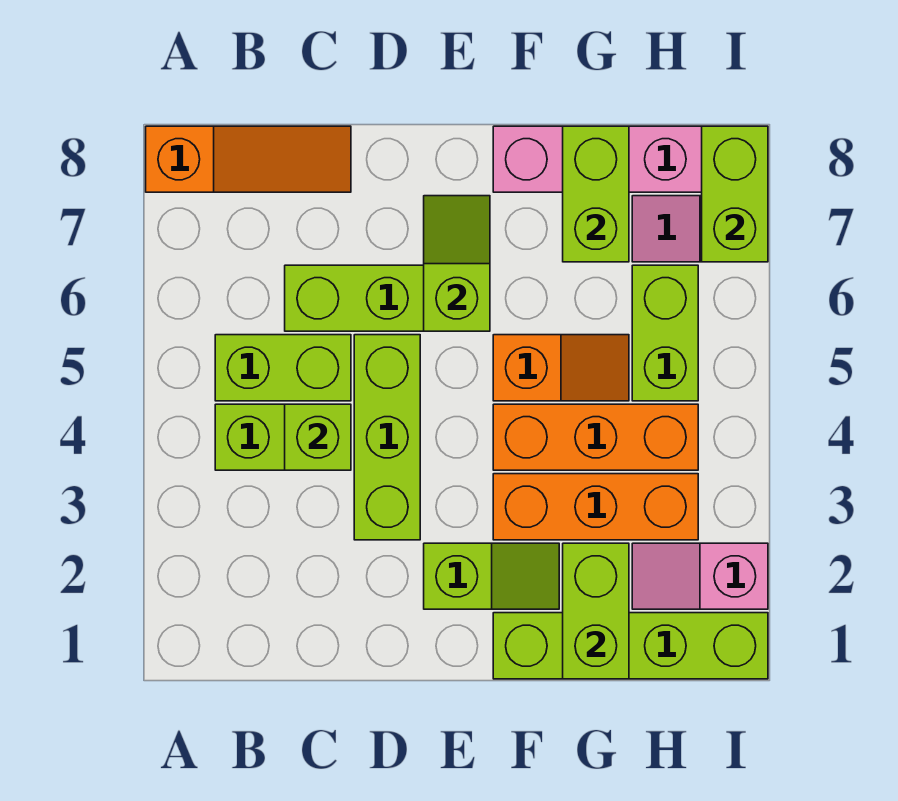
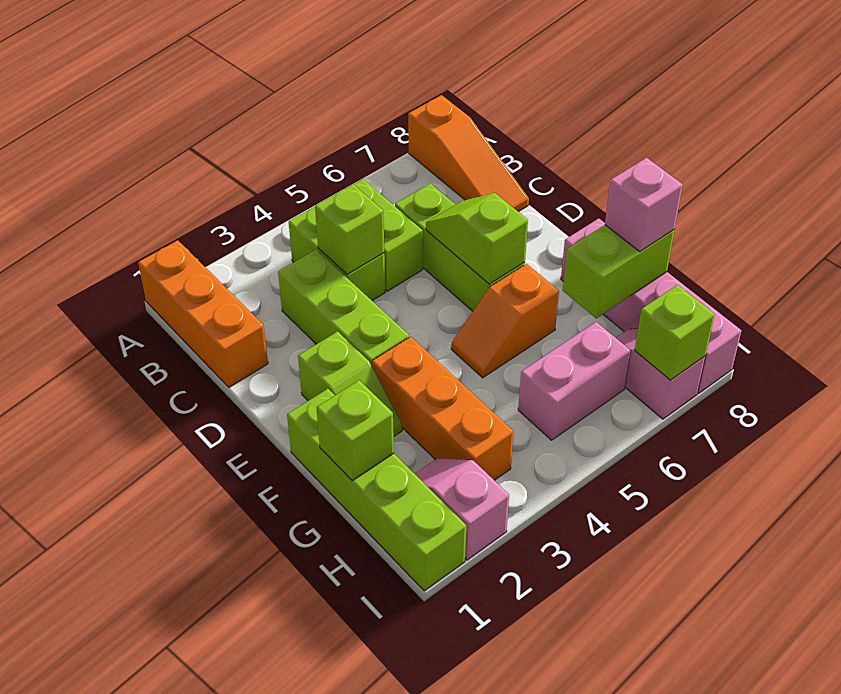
lime 1x3 brick [354,335,420,540] -> lime 1x3 brick turned to [278,250,409,366]
lime 1x2 slope [424,196,490,331] -> lime 1x2 slope turned to [426,193,528,284]
orange 1x3 brick [493,404,698,470] -> orange 1x3 brick moved to [138,240,268,387]
orange 1x2 slope [493,335,629,401] -> orange 1x2 slope turned to [451,264,559,378]
lime 1x2 brick [563,543,629,679] -> lime 1x1 brick [317,380,394,480]
none -> pink 1x1 brick [605,158,683,251]
lime 1x2 brick [632,265,698,401] -> pink 1x2 brick [518,322,631,440]
lime 1x2 brick [702,126,768,262] -> lime 1x1 brick [635,285,715,380]

